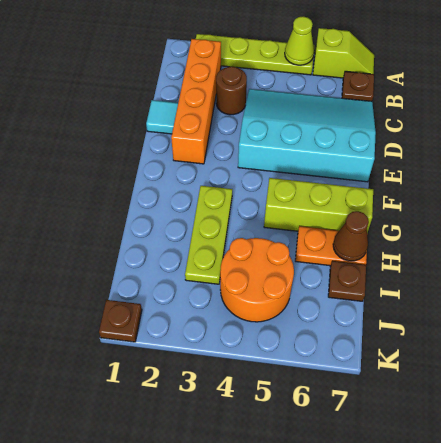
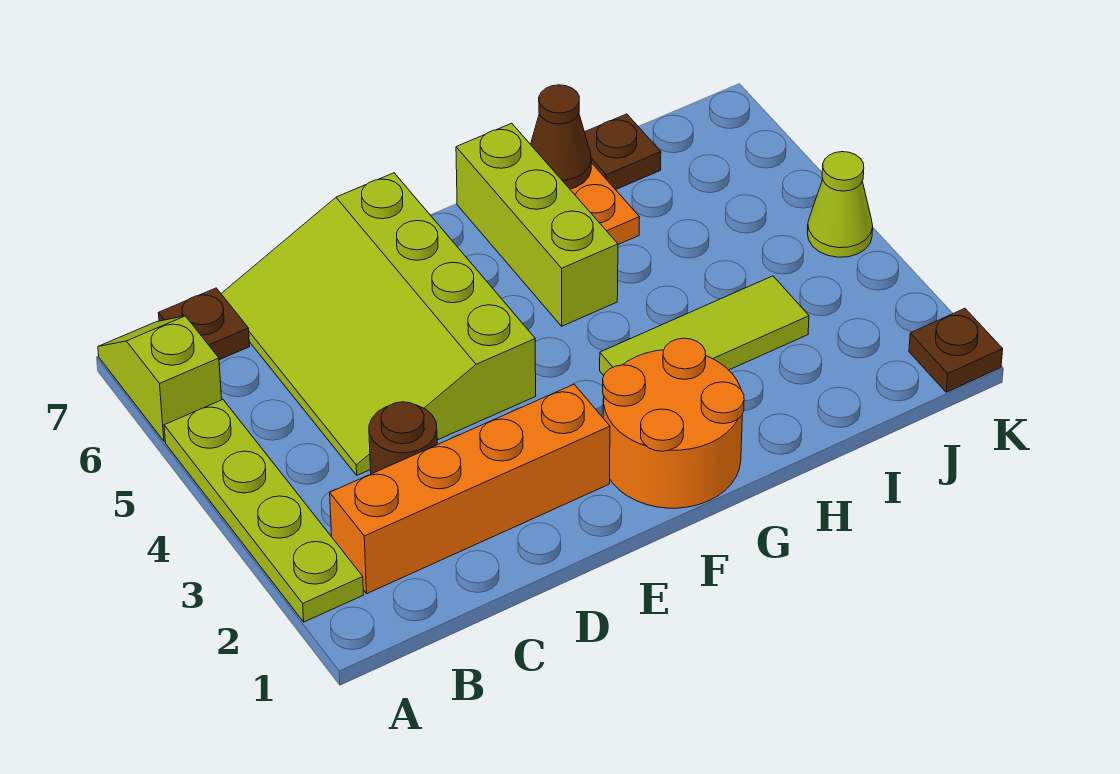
lime 1x1 cone [285,16,314,65] -> lime 1x1 cone moved to [807,152,873,257]
cyan 3x4 slope [238,89,376,182] -> lime 3x4 slope [221,173,536,475]
cyan 1x1 tile [146,100,178,134] -> none
lime 1x3 plate [185,186,232,284] -> lime 1x3 tile [600,276,809,375]
orange 2x2 round brick [220,238,294,322] -> orange 2x2 round brick moved to [603,338,744,508]

